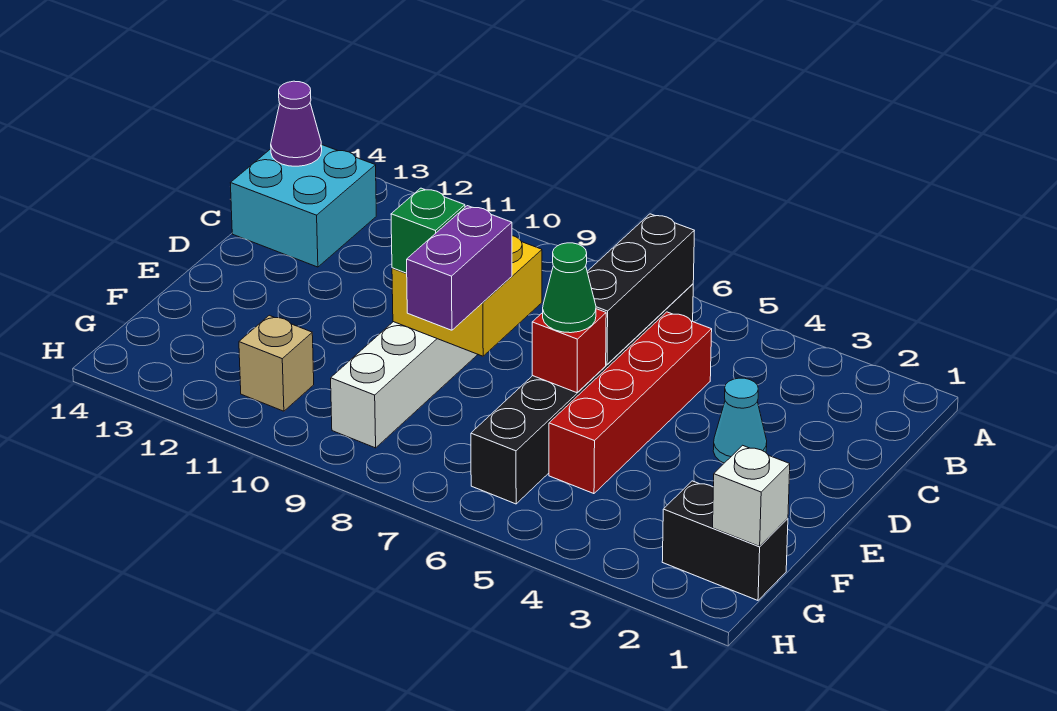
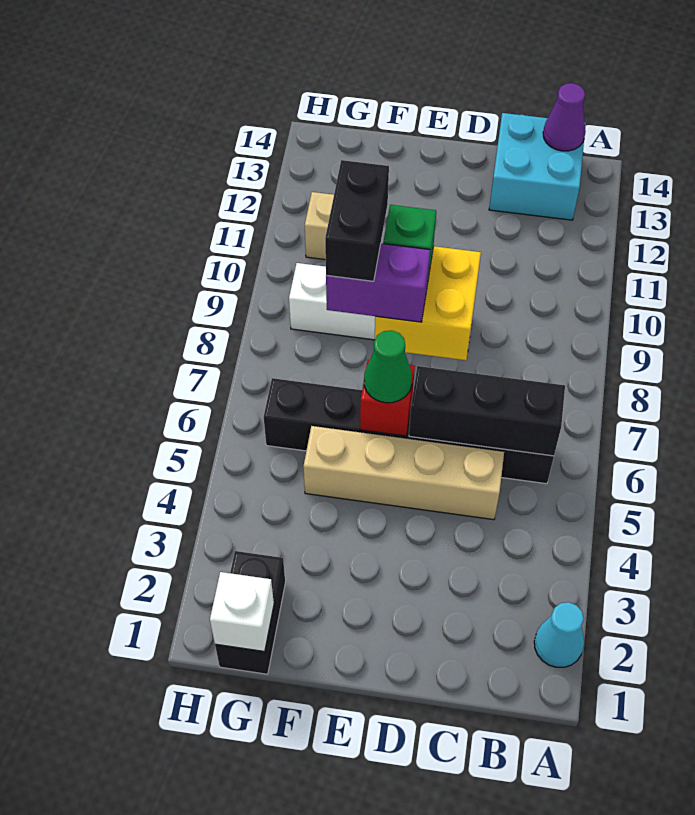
red 1x4 brick [549,312,712,494] -> tan 1x4 brick [303,426,504,520]
cyan 1x1 cone [713,378,767,463] -> cyan 1x1 cone moved to [534,602,584,667]
none -> black 1x2 brick [325,160,389,281]

